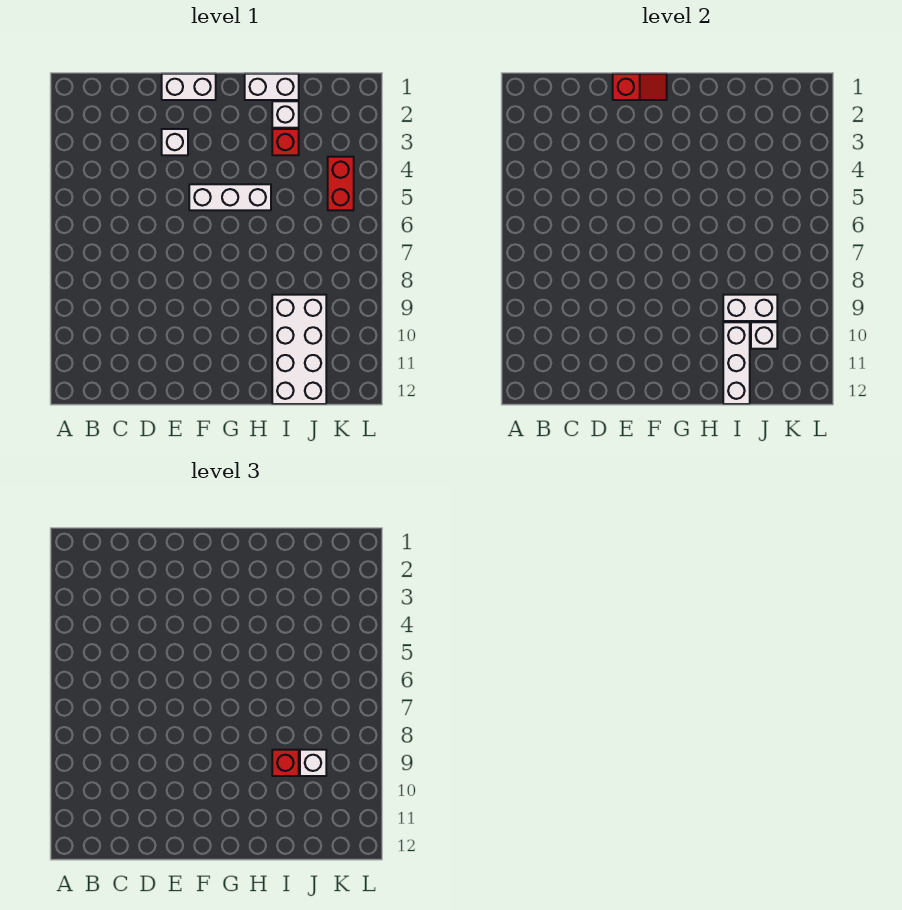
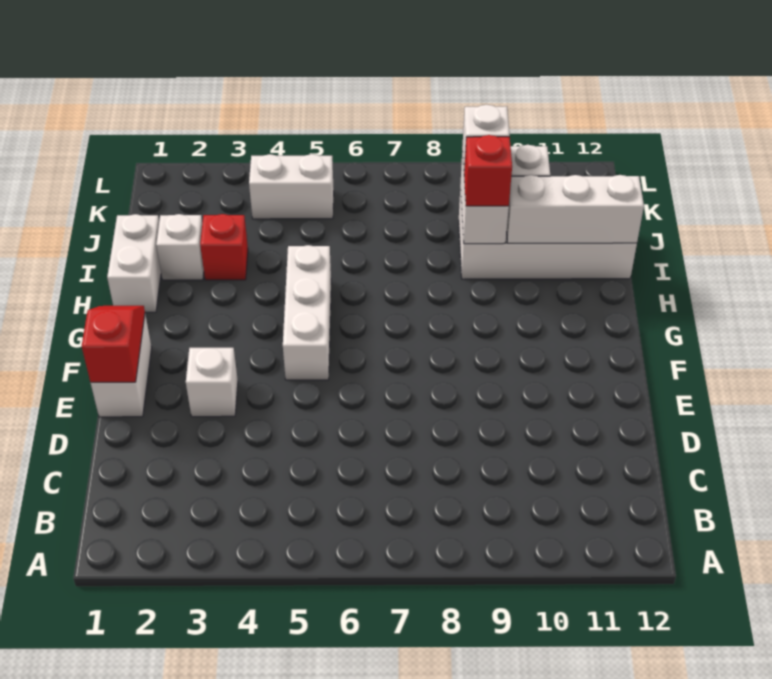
red 1x2 brick [328,157,354,210] -> white 1x2 brick [249,154,334,219]

